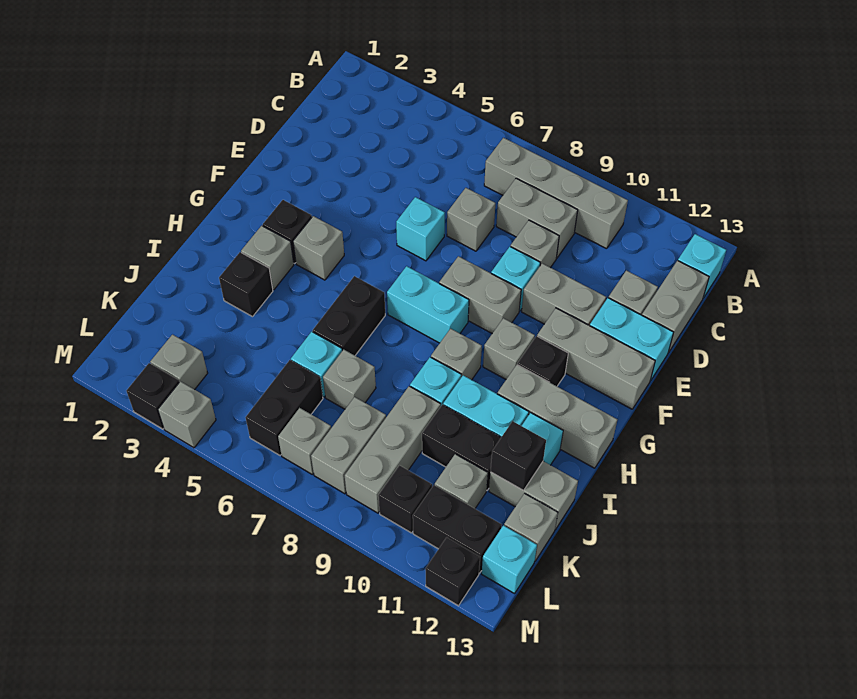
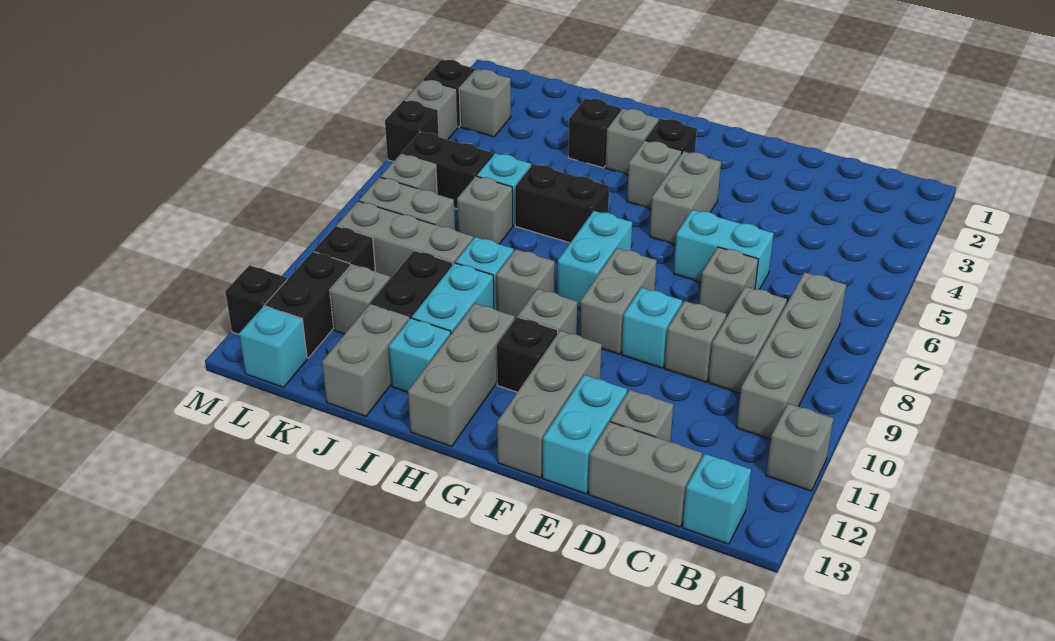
cyan 1x1 brick [396,197,445,261] -> cyan 1x2 brick [673,210,774,289]
grey 1x2 brick [522,263,606,326] -> grey 1x2 brick moved to [650,151,721,245]
black 1x1 brick [491,421,546,491] -> black 1x1 brick moved to [385,100,439,161]
grey 1x1 brick [504,493,558,561] -> grey 1x1 brick moved to [766,404,834,491]

